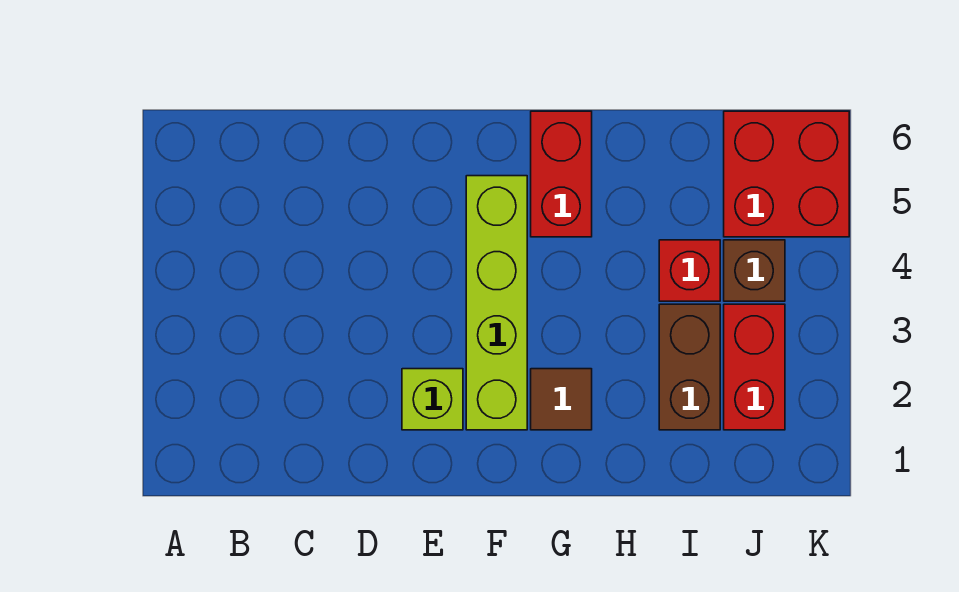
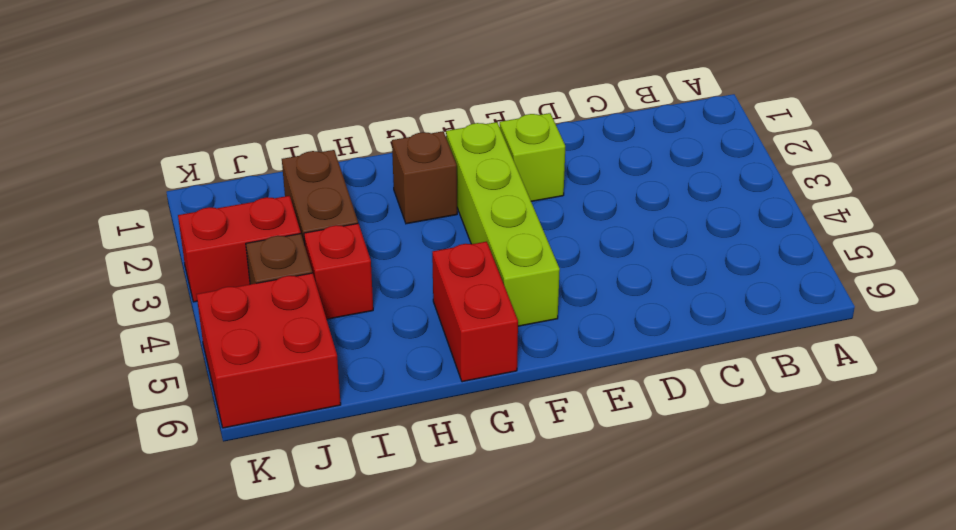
brown 1x1 tile [531,369,592,430] -> brown 1x1 brick [392,131,457,224]
red 1x2 brick [724,304,785,430] -> red 1x2 brick turned to [178,196,301,302]

